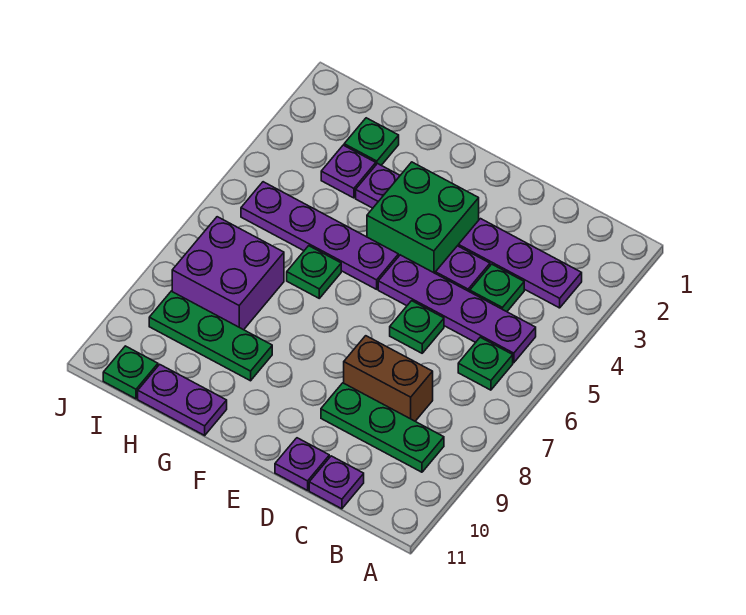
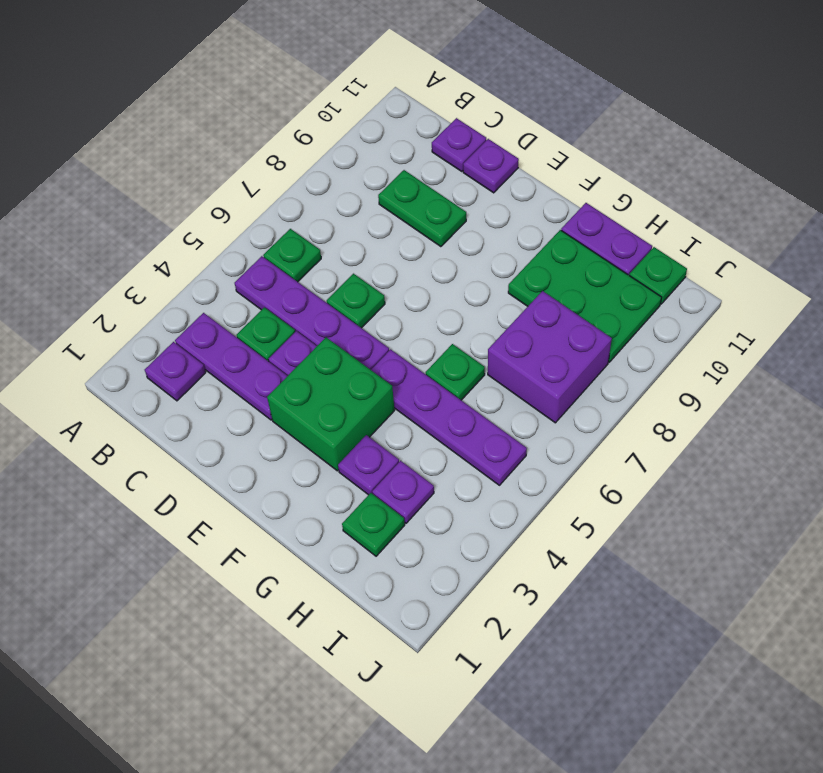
none -> purple 1x1 plate [145,342,206,401]
green 1x3 plate [321,383,444,472] -> green 1x2 plate [378,170,466,247]
brown 1x2 brick [344,336,433,421] -> none
green 1x3 plate [149,291,272,381] -> green 2x3 plate [508,230,662,362]

